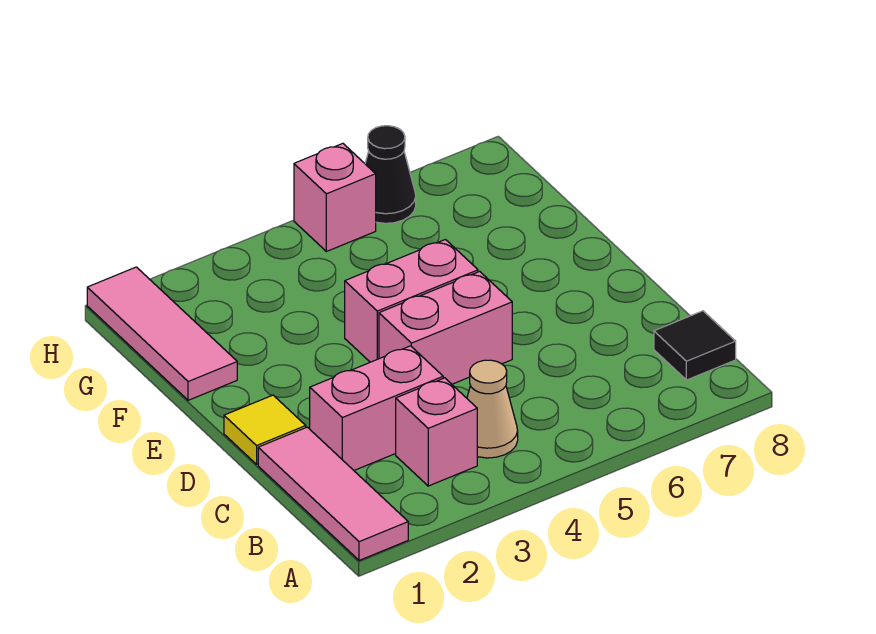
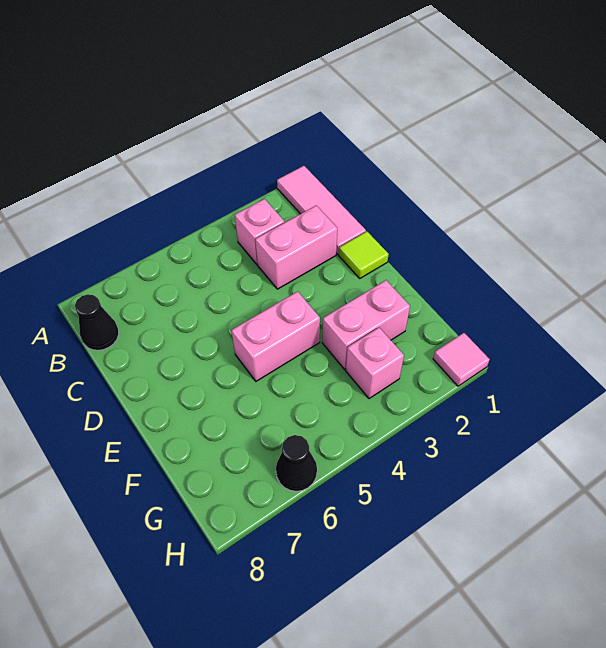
tan 1x1 cone [467,360,518,458] -> none
black 1x1 tile [654,311,736,380] -> black 1x1 cone [75,294,119,350]
yellow 1x1 tile [224,395,306,464] -> lime 1x1 tile [339,231,389,278]
pink 1x2 brick [379,271,512,384] -> pink 1x2 brick moved to [322,280,410,369]
pink 1x3 tile [87,267,237,400] -> pink 1x1 tile [433,333,490,386]
pink 1x1 brick [294,143,376,252] -> pink 1x1 brick moved to [346,328,404,399]

